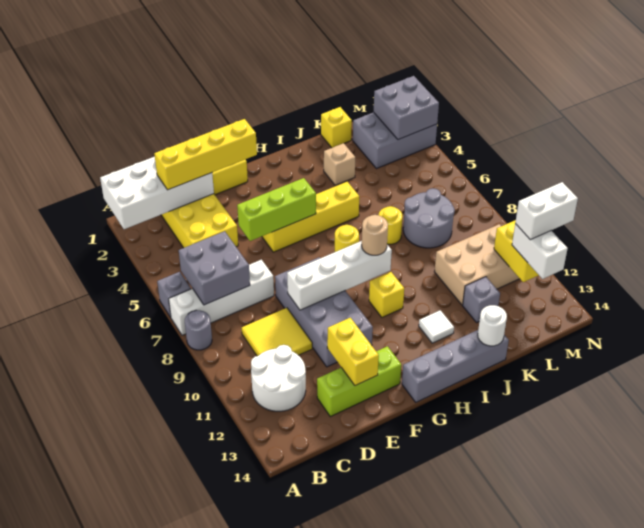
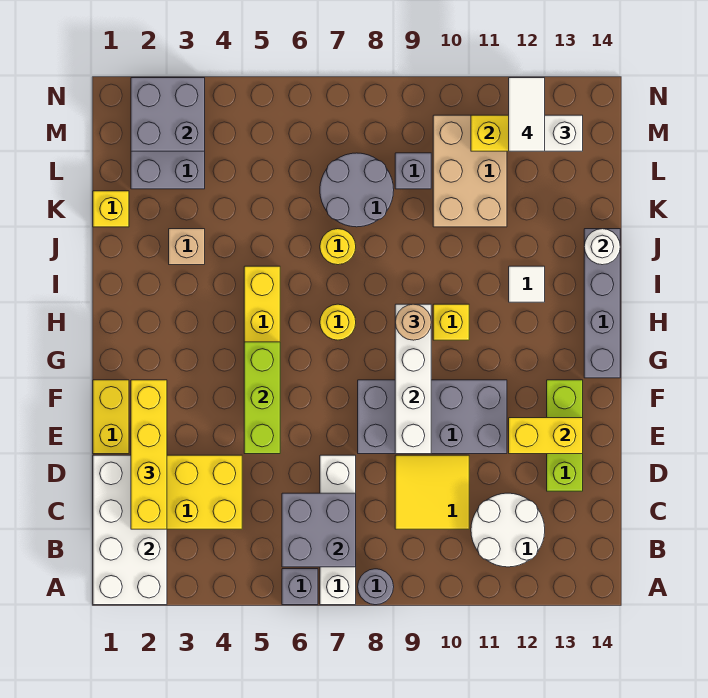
grey 1x1 brick [463,277,500,322] -> grey 1x1 brick moved to [395,153,431,189]
white 1x2 brick [515,182,578,240] -> white 1x2 tile [509,78,545,151]

